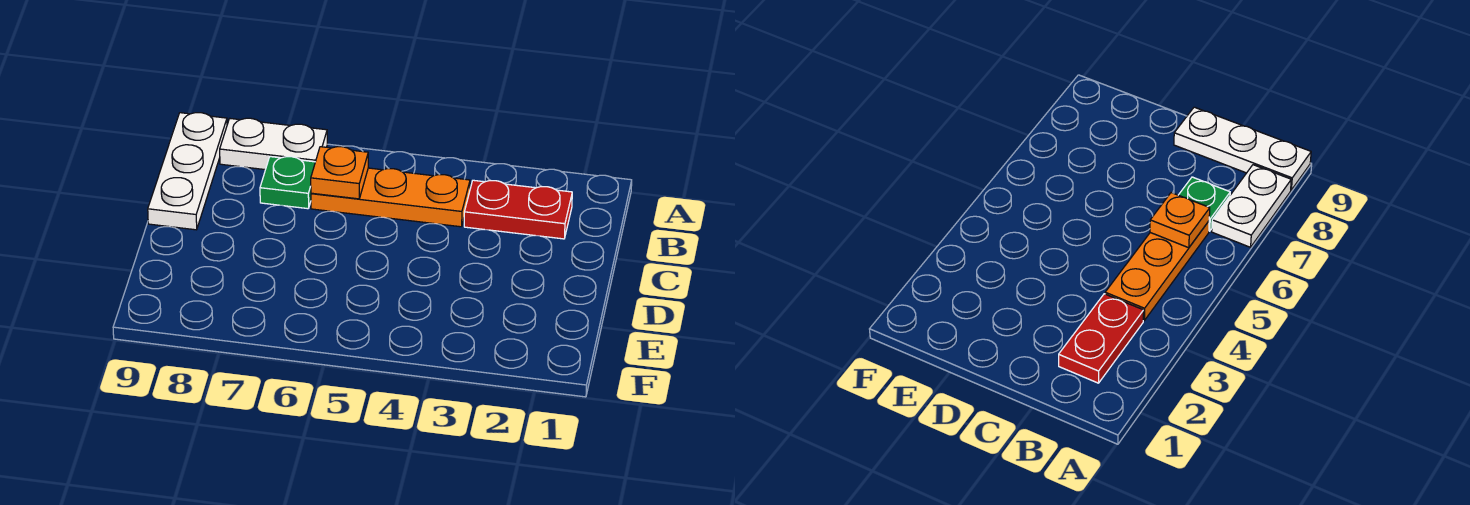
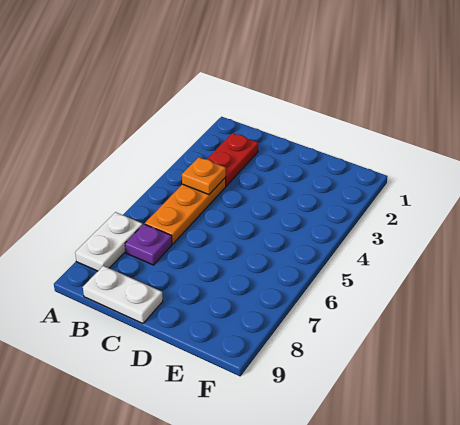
white 1x3 plate [148,113,227,230] -> white 1x2 plate [83,266,163,324]
orange 1x1 plate [311,147,368,199] -> orange 1x1 plate moved to [182,157,226,195]
green 1x1 plate [260,157,315,209] -> purple 1x1 plate [125,224,172,265]

